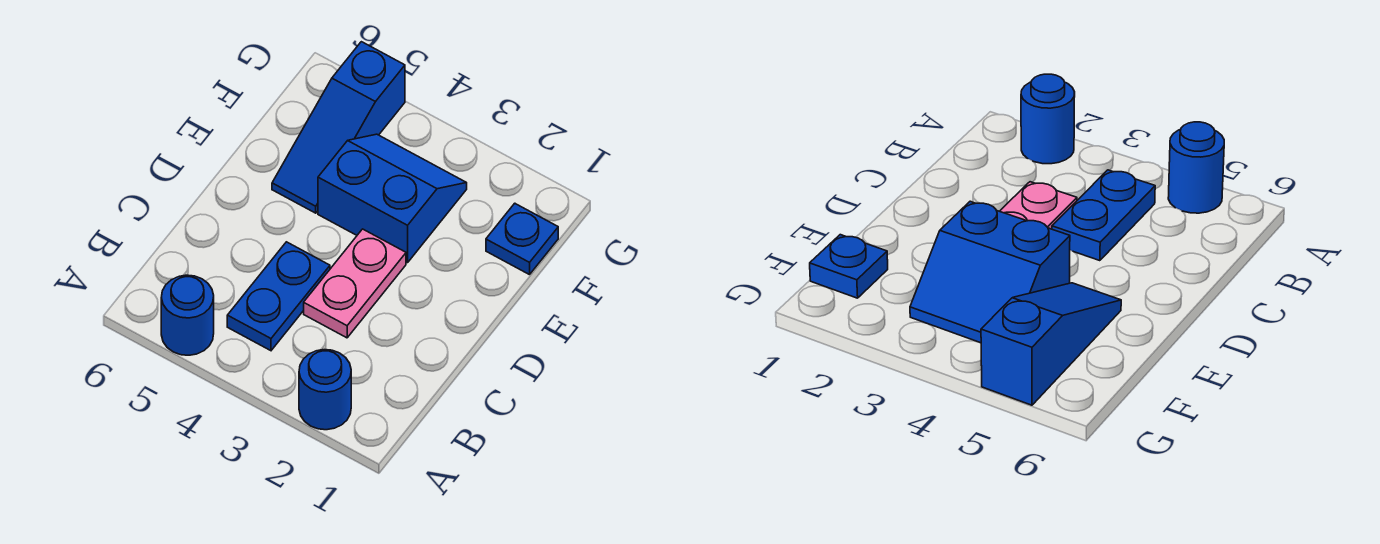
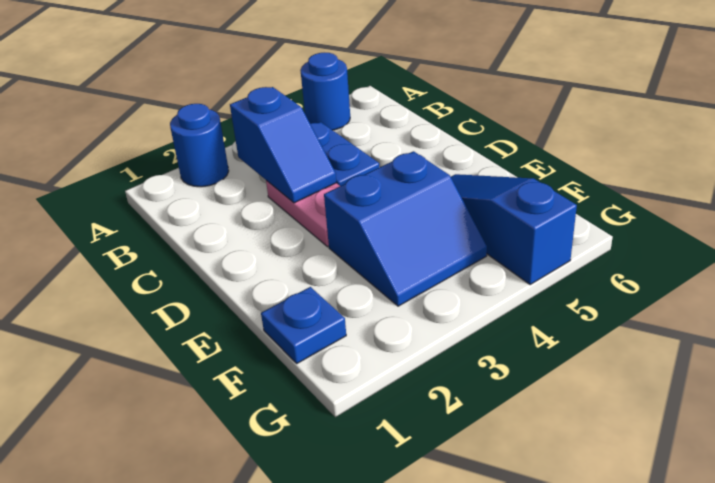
none -> blue 1x2 slope [230,87,337,203]

